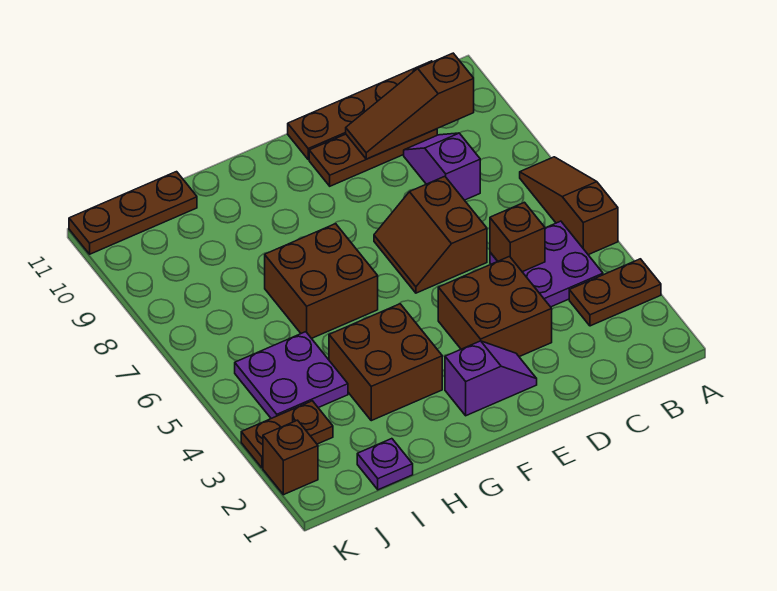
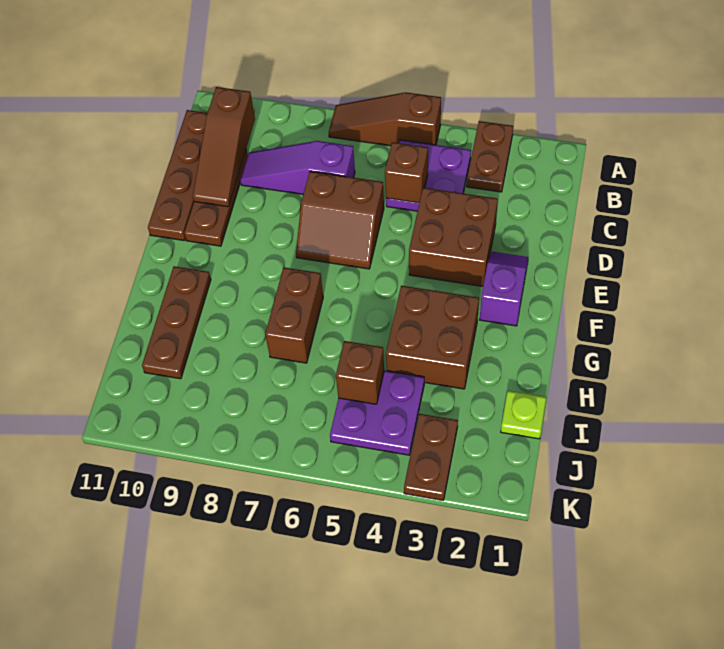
purple 1x2 slope [404,133,480,200] -> purple 1x3 slope [240,141,355,194]
brown 2x2 brick [265,224,378,338] -> brown 1x2 brick [265,267,323,363]
purple 1x1 plate [357,439,413,490] -> lime 1x1 plate [501,391,546,439]
brown 1x3 plate [69,172,197,254] -> brown 1x3 plate moved to [142,266,211,379]
brown 1x1 brick [263,420,318,495] -> brown 1x1 brick moved to [336,341,384,404]

